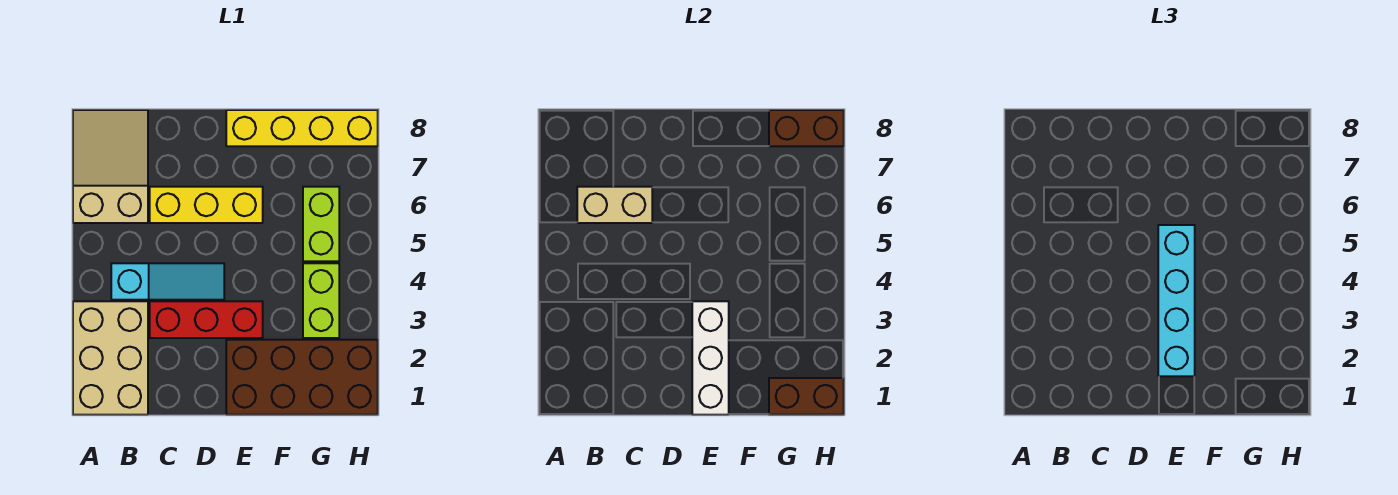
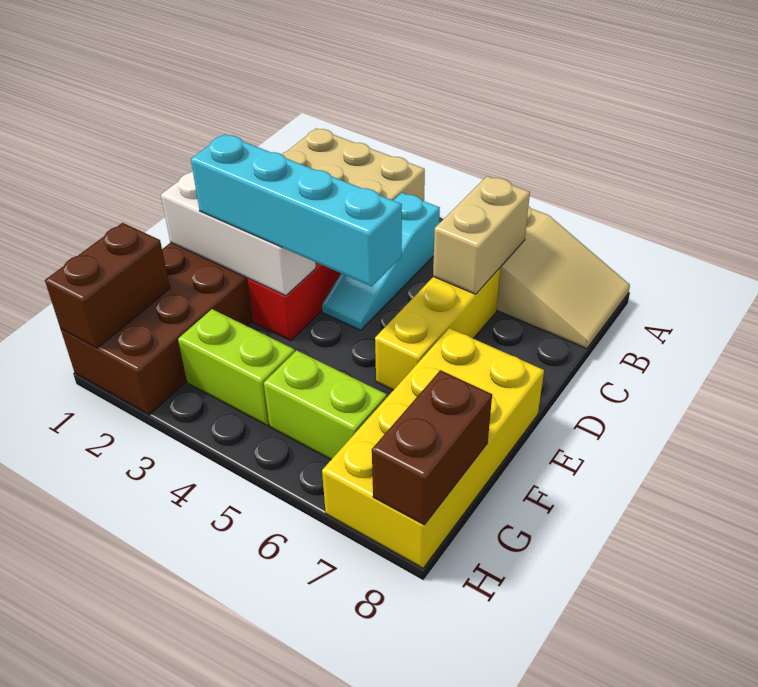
yellow 1x4 brick [226,110,378,146] -> yellow 2x4 brick [322,328,544,568]

